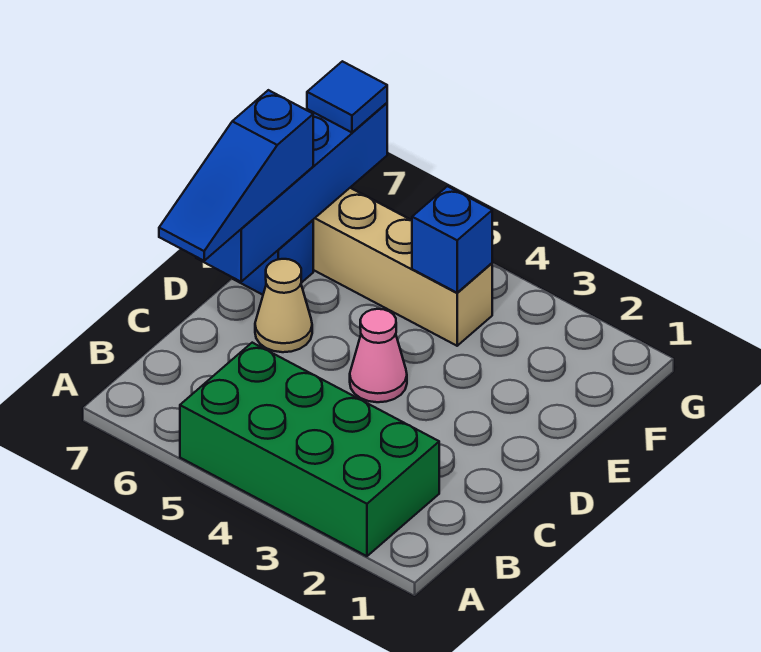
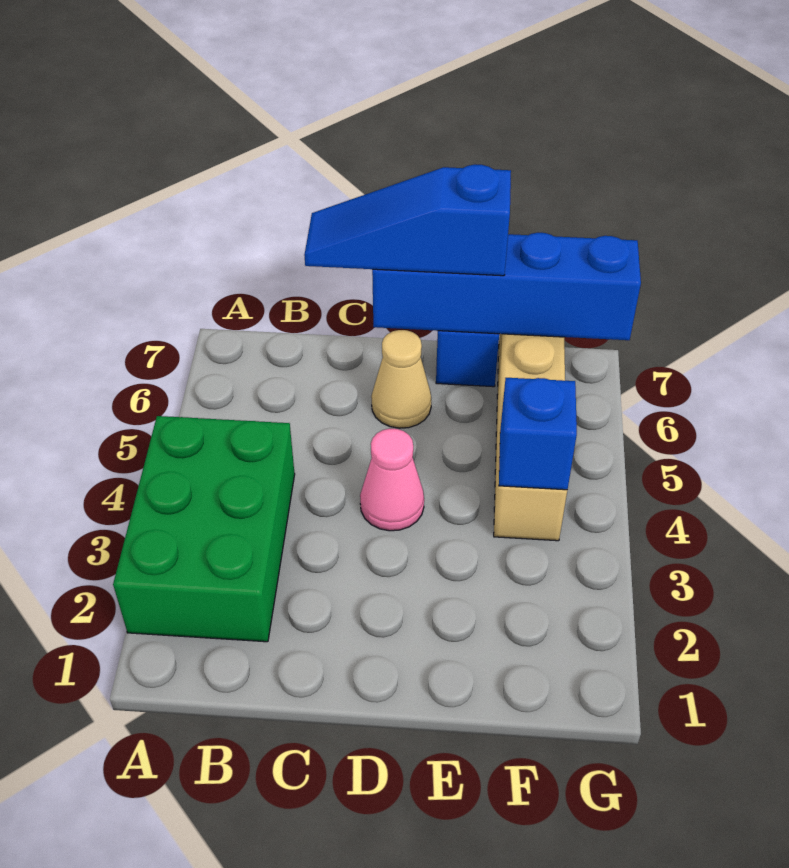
green 2x4 brick [180,343,439,556] -> green 2x3 brick [113,416,295,642]
blue 1x1 tile [307,61,387,132] -> none

